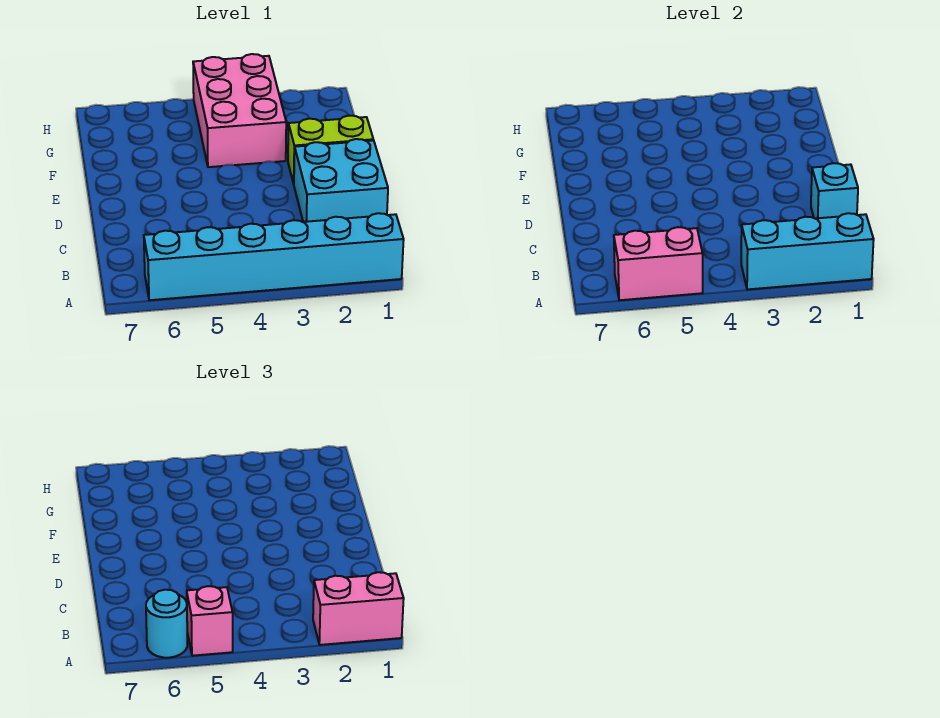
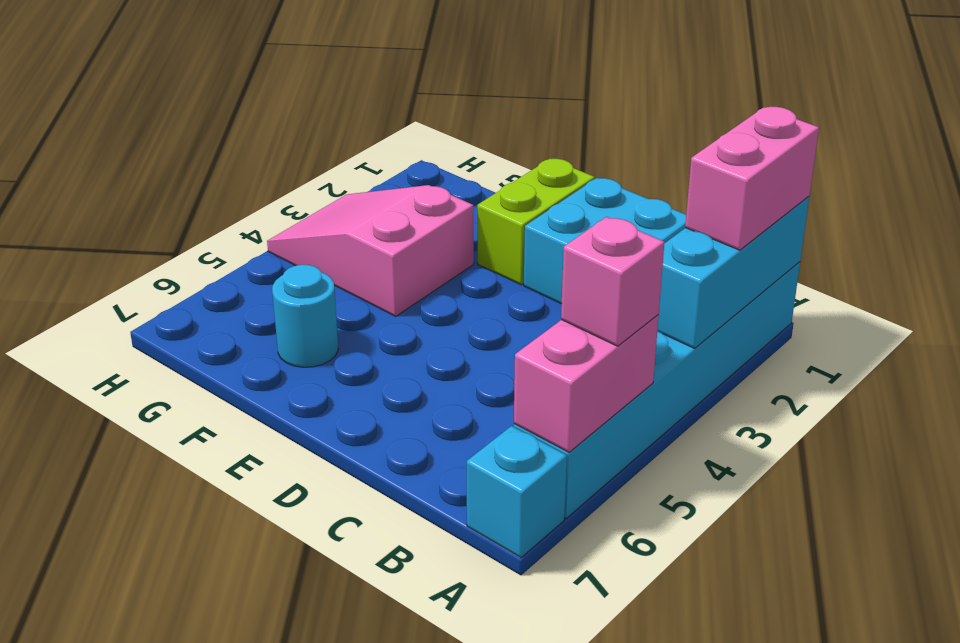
cyan 1x1 round brick [146,590,187,658] -> cyan 1x1 round brick moved to [272,265,338,367]
cyan 1x1 brick [811,163,858,219] -> cyan 1x1 brick moved to [467,426,567,558]
pink 2x3 brick [193,54,286,167] -> pink 2x3 slope [267,185,474,316]

